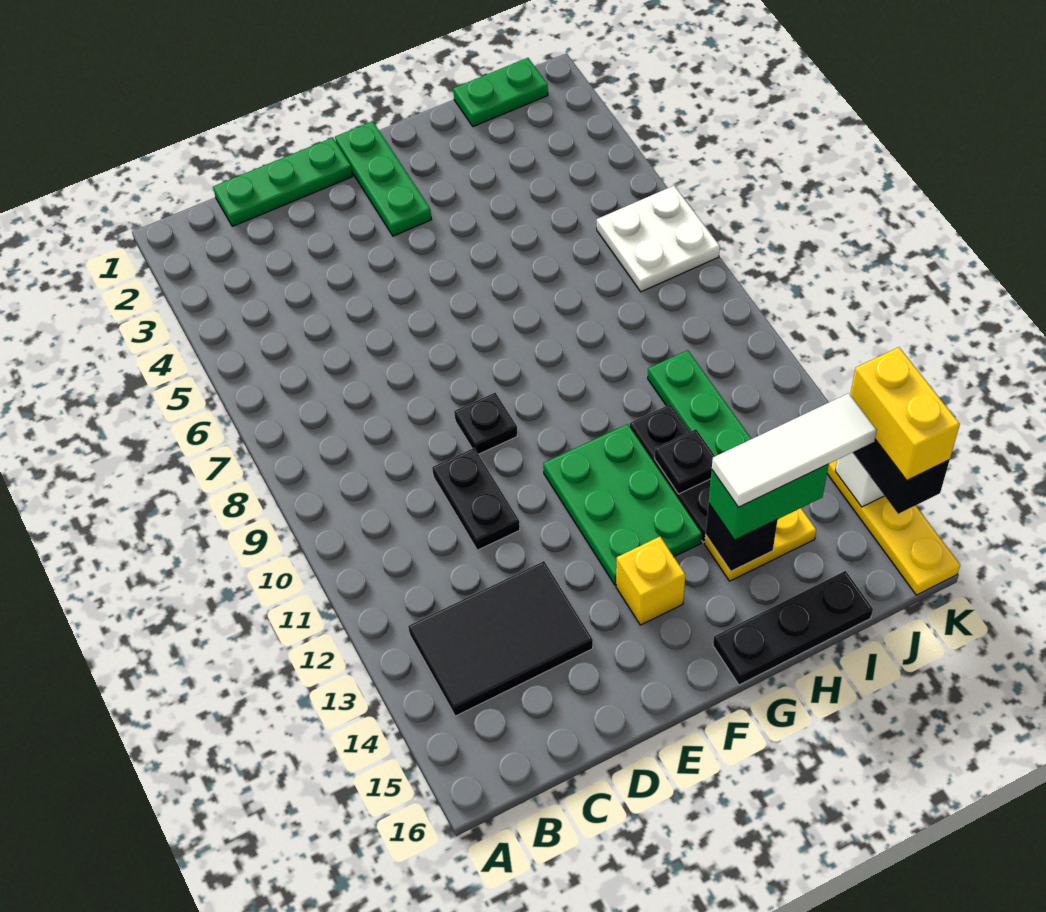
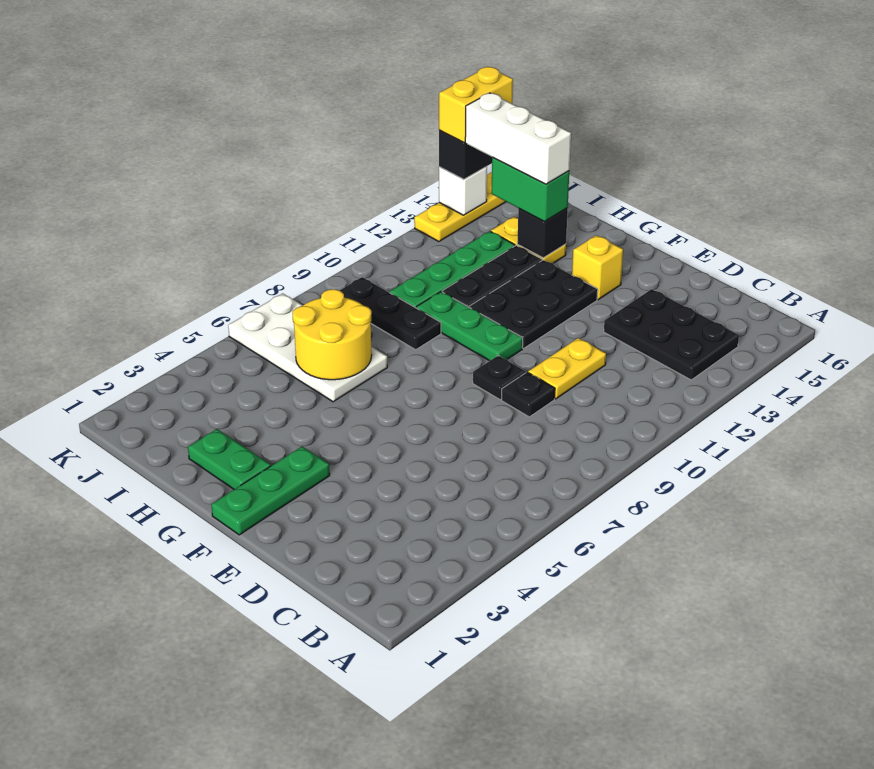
black 2x3 tile [408,561,593,716] -> black 2x3 plate [604,289,739,380]
green 1x3 plate [213,138,352,226] -> green 1x3 plate moved to [416,292,523,361]
black 1x2 plate [432,448,520,550] -> yellow 1x2 plate [528,338,606,399]
green 2x3 plate [543,424,702,585] -> black 2x3 plate [469,260,598,348]
black 1x3 plate [713,571,873,685] -> black 1x3 plate moved to [339,277,441,350]
none -> yellow 2x2 round brick [293,289,372,380]
black 1x1 plate [654,429,715,494] -> black 1x1 plate moved to [501,372,555,417]
white 1x3 tile [712,393,877,507] -> white 1x3 brick [465,93,571,184]
green 1x2 plate [453,58,548,127] -> green 1x2 plate moved to [188,429,271,489]
white 2x2 plate [597,186,720,292] -> white 2x4 plate [228,293,387,402]

